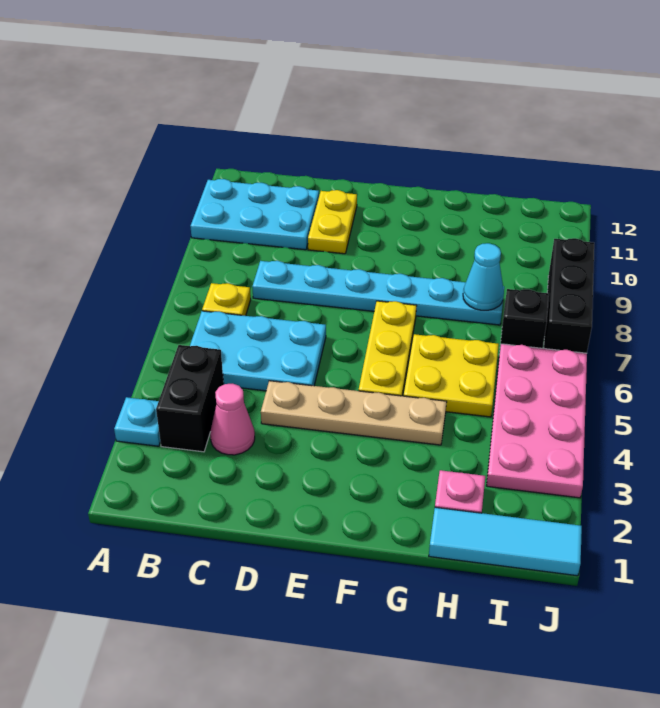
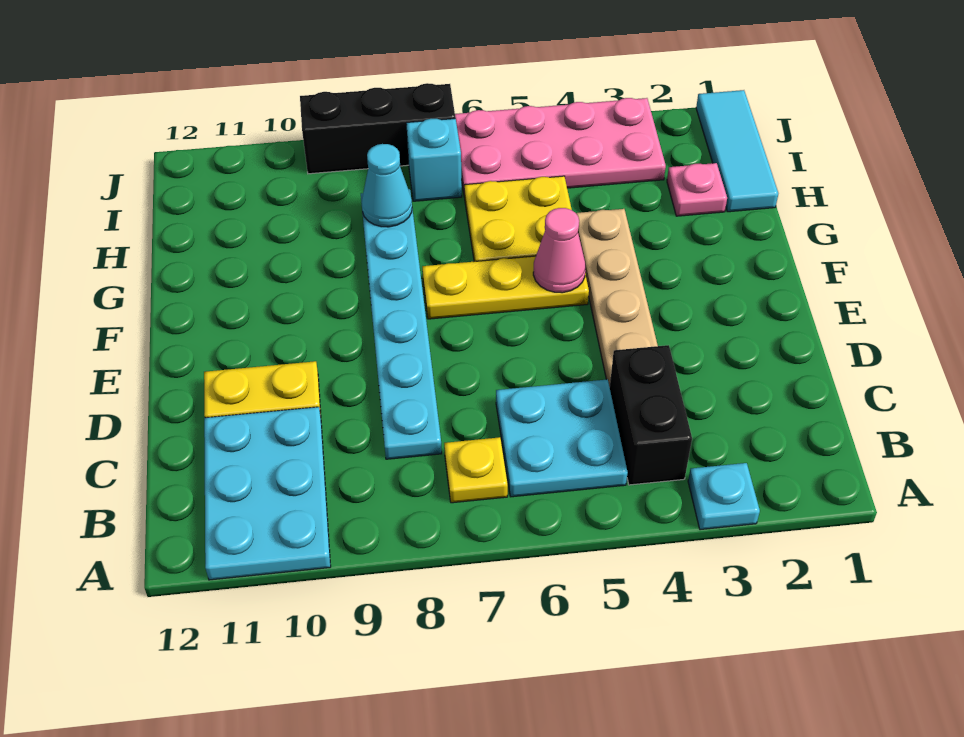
black 1x2 brick [156,345,224,452] -> black 1x2 brick turned to [610,345,692,485]
cyan 2x3 plate [190,311,326,391] -> cyan 2x2 plate [496,379,628,497]
pink 1x1 cone [210,384,255,455] -> pink 1x1 cone moved to [533,208,585,293]
black 1x1 brick [500,289,549,348] -> cyan 1x1 brick [406,118,462,201]

